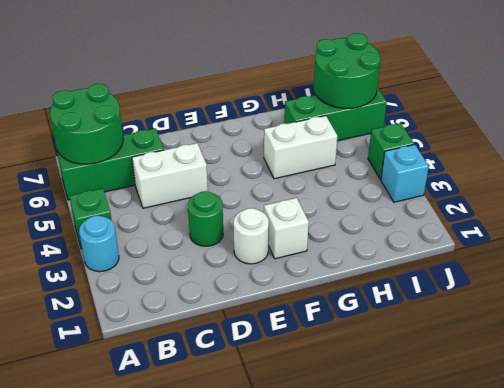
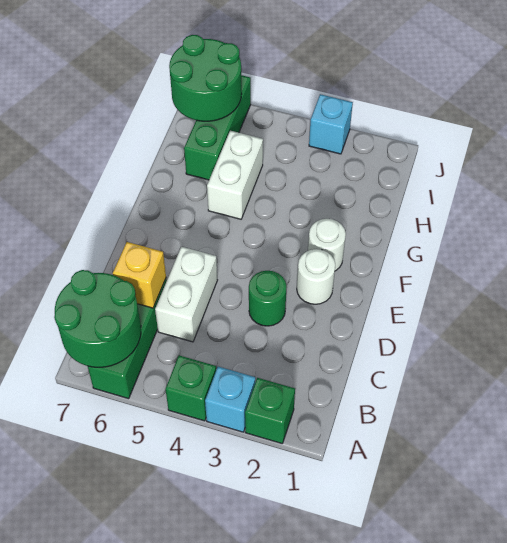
cyan 1x1 round brick [79,216,119,272] -> cyan 1x1 brick [205,367,255,432]
none -> yellow 1x1 brick [113,242,166,308]
white 1x1 brick [264,198,309,259] -> white 1x1 round brick [308,219,346,271]
green 1x1 brick [368,123,414,180] -> green 1x1 brick moved to [245,378,295,443]

